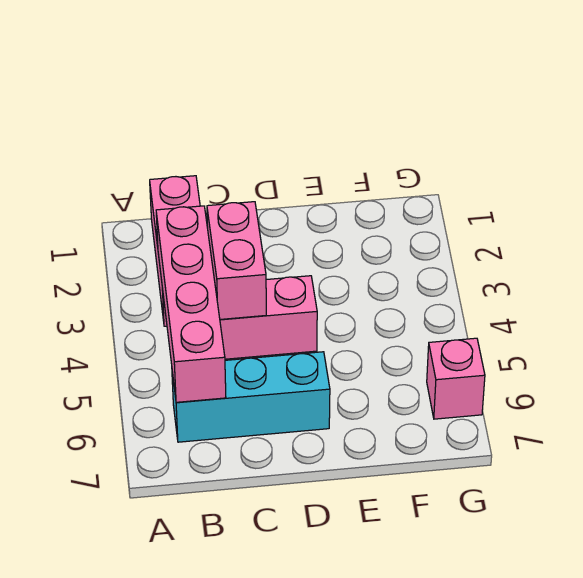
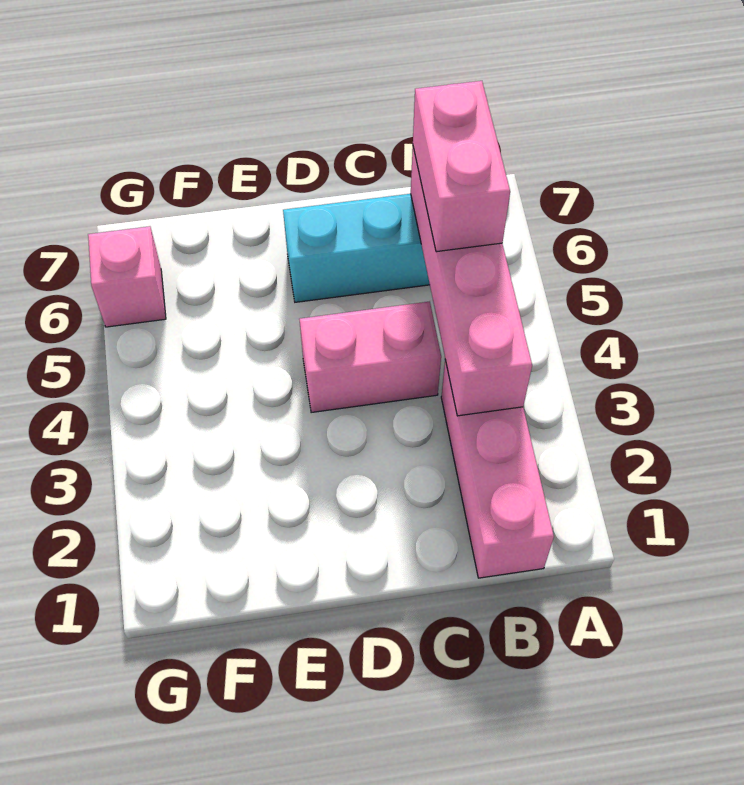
pink 1x2 brick [207,202,266,319] -> pink 1x2 brick moved to [413,81,510,252]

